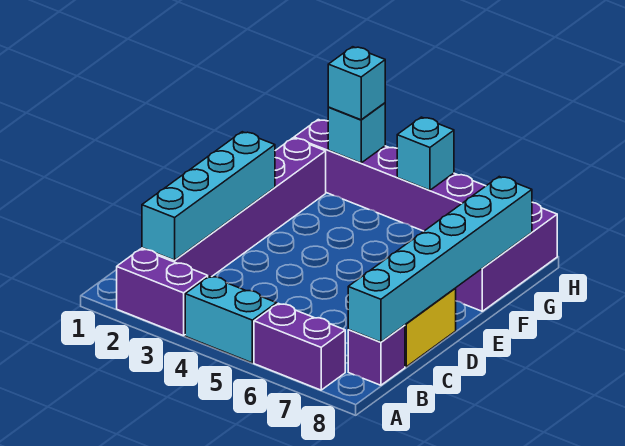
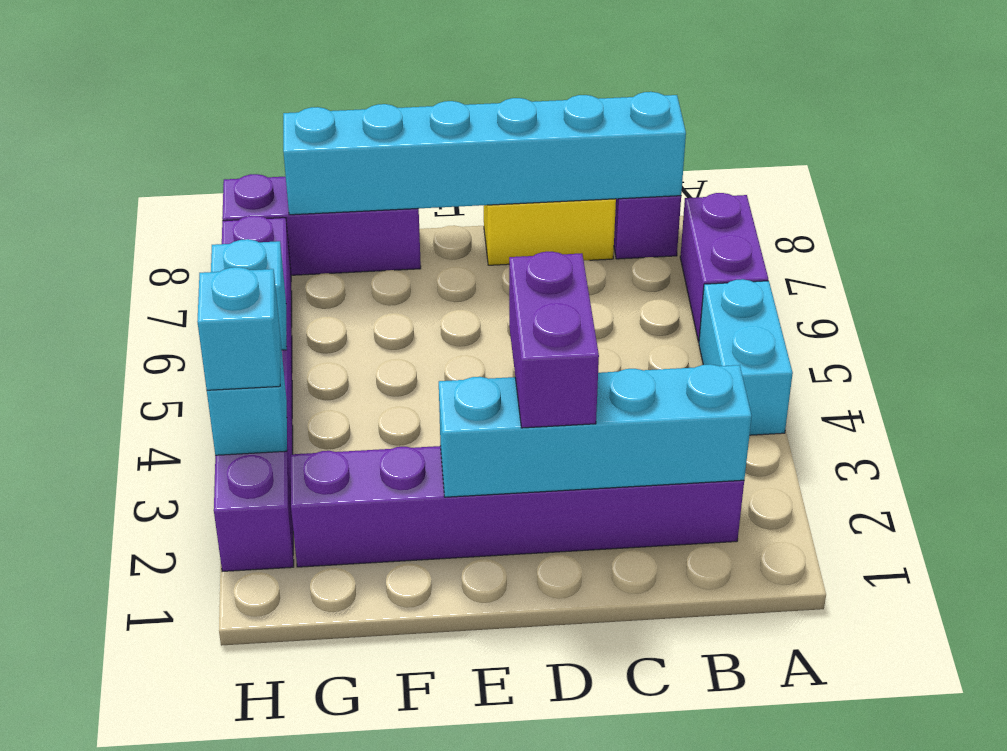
purple 1x2 brick [117,249,208,336] -> purple 1x2 brick moved to [509,252,599,428]

